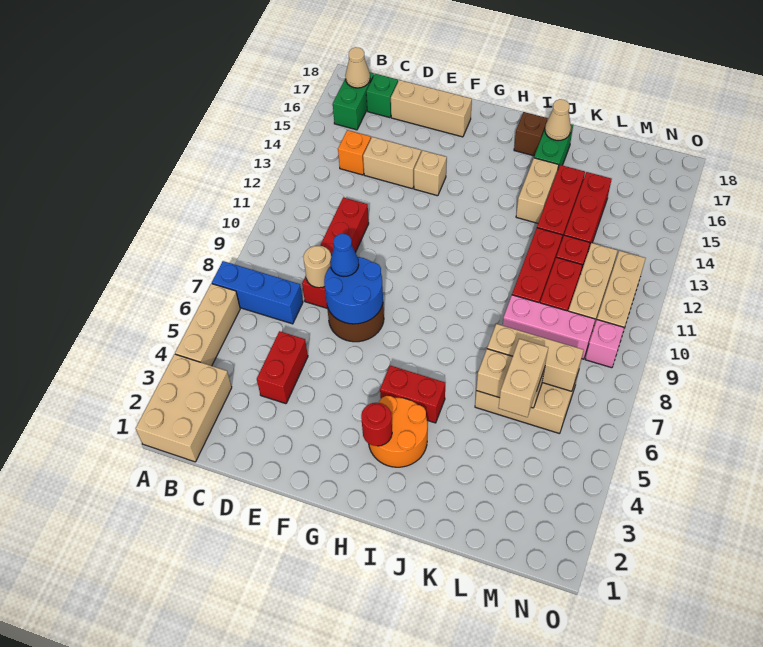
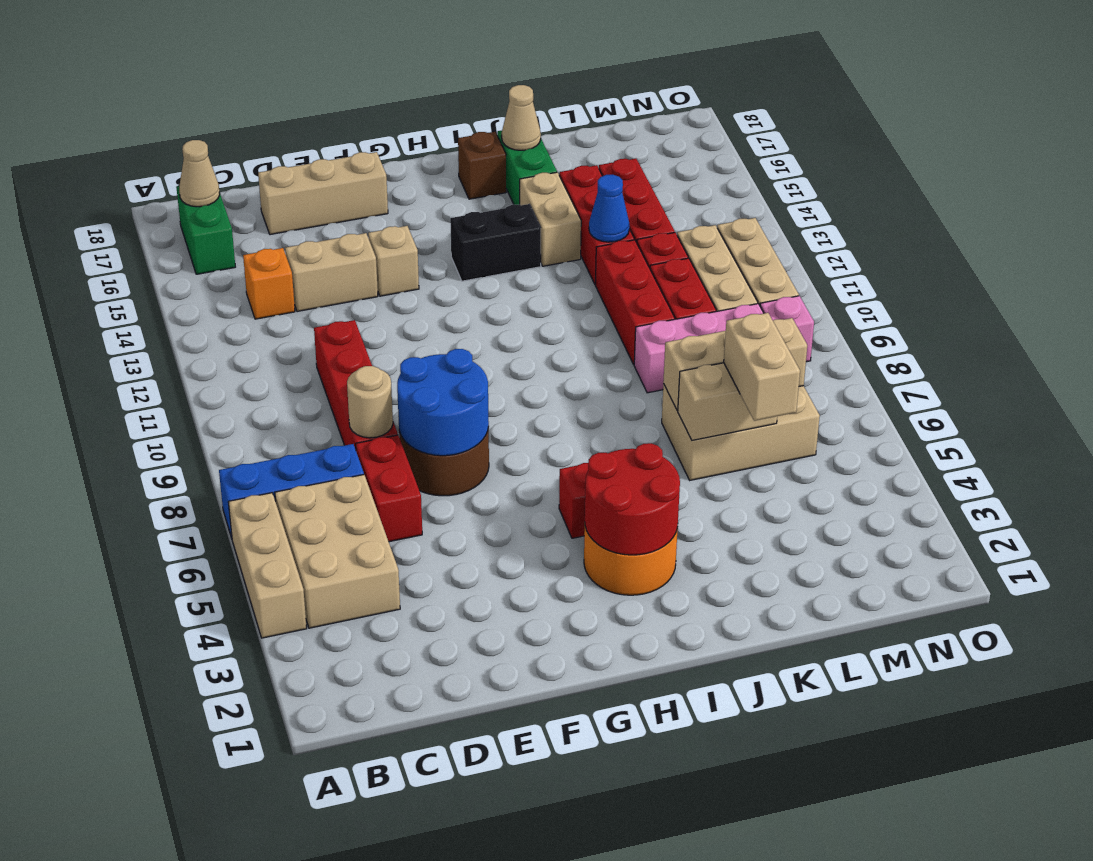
tan 2x3 brick [136,354,232,462] -> tan 2x3 brick moved to [275,475,400,628]
green 1x1 brick [366,74,398,118] -> none
red 1x2 brick [257,331,308,404] -> red 1x2 brick moved to [356,435,422,542]
blue 1x1 cone [330,234,359,276] -> blue 1x1 cone moved to [589,175,629,242]
red 1x1 round brick [361,403,392,446] -> red 2x2 round brick [585,443,680,555]
none -> black 1x2 brick [450,204,541,281]

